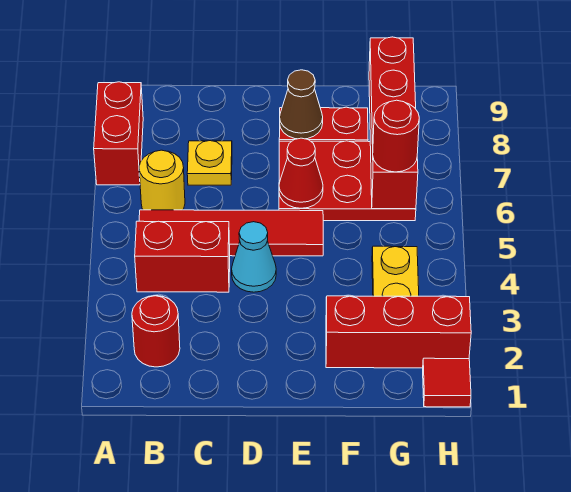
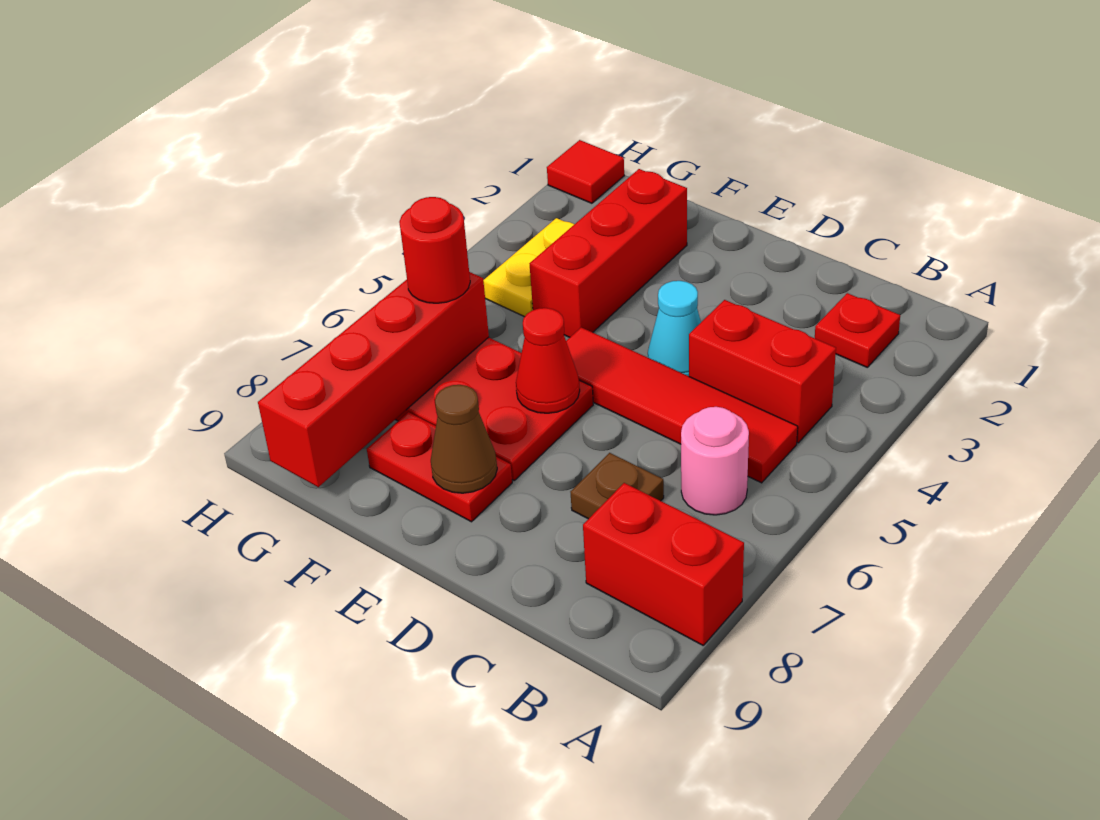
red 1x2 brick [94,82,143,185] -> red 1x2 brick turned to [583,483,744,645]
red 1x1 round brick [132,296,180,367] -> red 1x1 plate [815,293,900,367]
yellow 1x1 round brick [139,150,185,210] -> pink 1x1 round brick [681,407,749,515]
yellow 1x1 plate [187,141,232,185] -> brown 1x1 plate [571,453,664,519]
red 1x3 brick [326,296,471,368] -> red 1x3 brick turned to [529,169,687,337]

